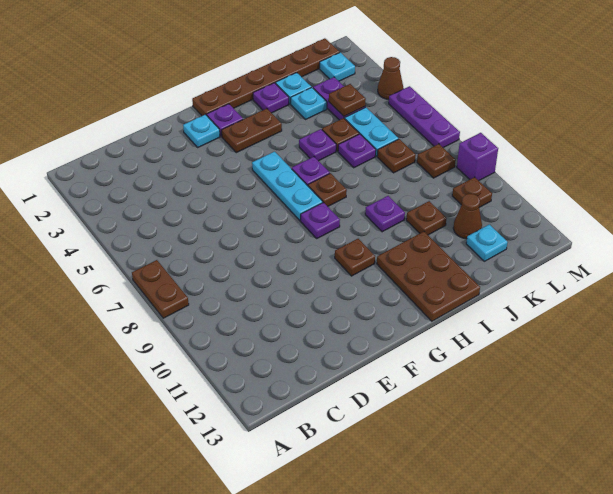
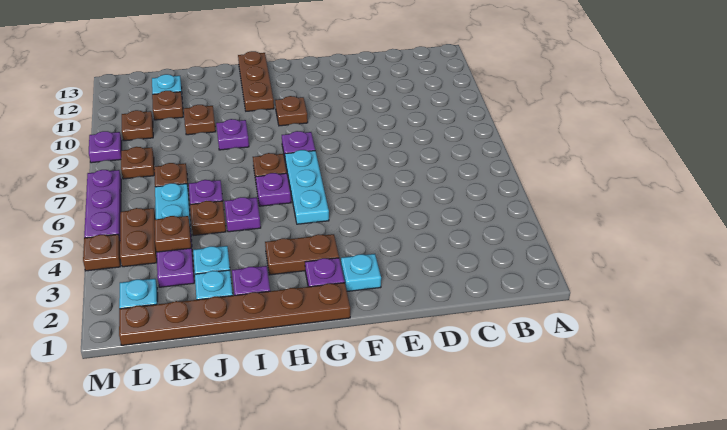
brown 1x2 plate [132,260,189,318] -> brown 1x2 plate moved to [120,208,157,267]
brown 2x3 plate [377,232,480,321] -> brown 1x3 plate [238,51,274,111]
brown 1x1 cone [453,194,482,239] -> brown 1x1 plate [152,91,183,120]
brown 1x1 cone [378,57,403,99] -> brown 1x1 plate [83,234,120,271]
purple 1x1 brick [457,133,498,181] -> purple 1x1 plate [89,131,122,163]

